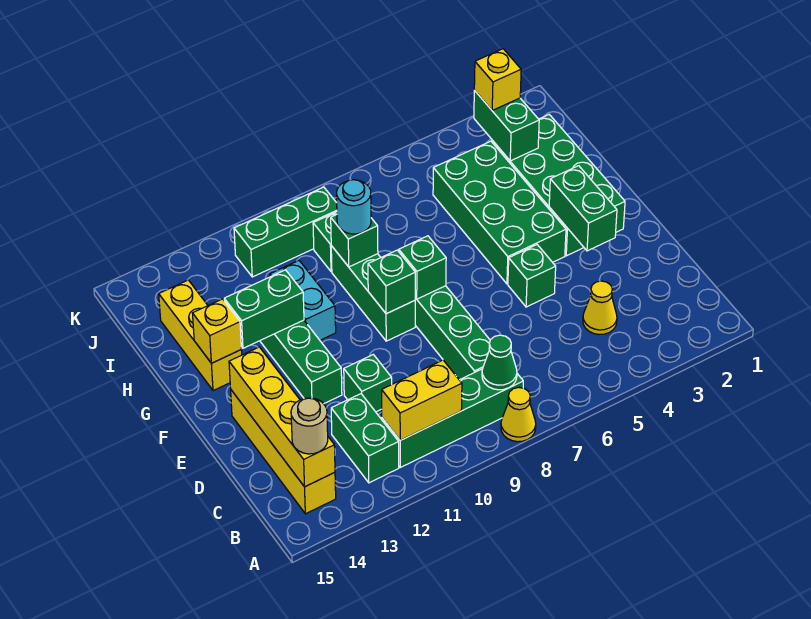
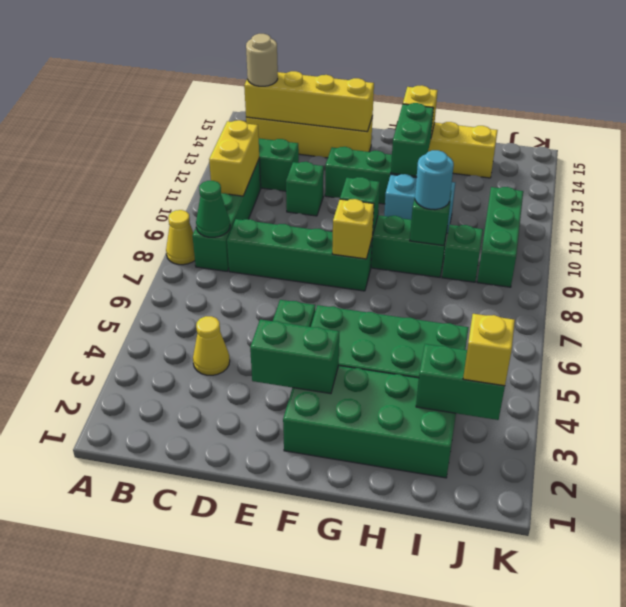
green 1x1 brick [399,236,446,299] -> yellow 1x1 brick [332,199,374,259]

